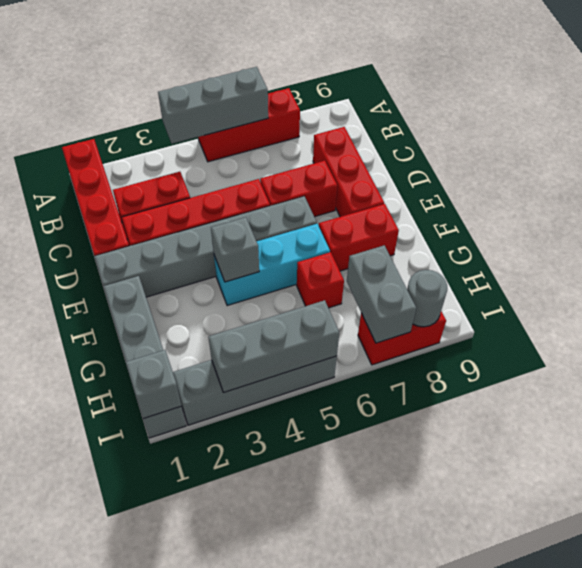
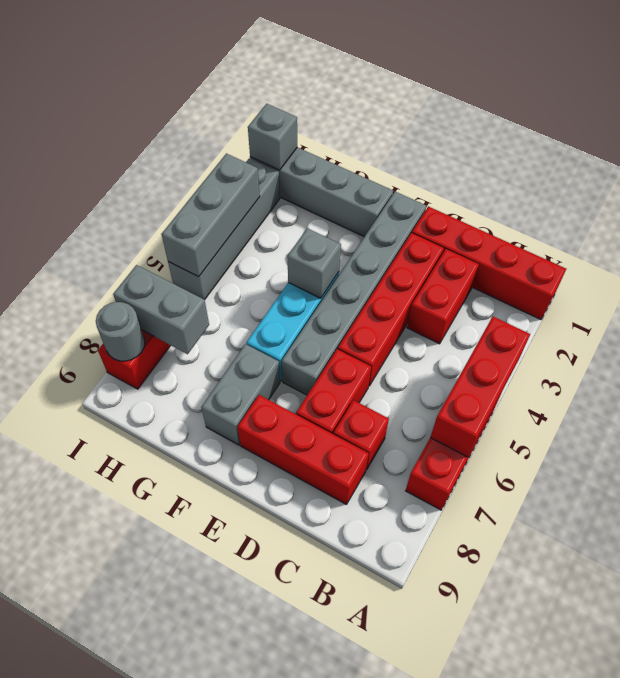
grey 1x3 brick [158,67,268,144] -> red 1x3 brick [430,317,530,457]
red 1x2 brick [319,204,399,271] -> grey 1x2 brick [201,344,280,445]
red 1x1 brick [297,252,344,308] -> red 1x1 brick moved to [333,400,389,470]

